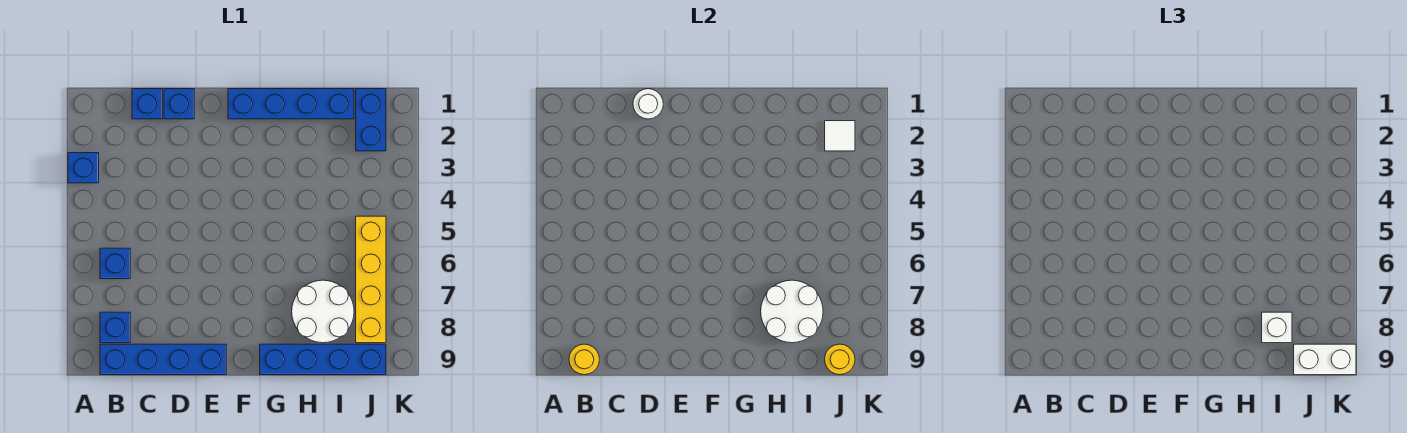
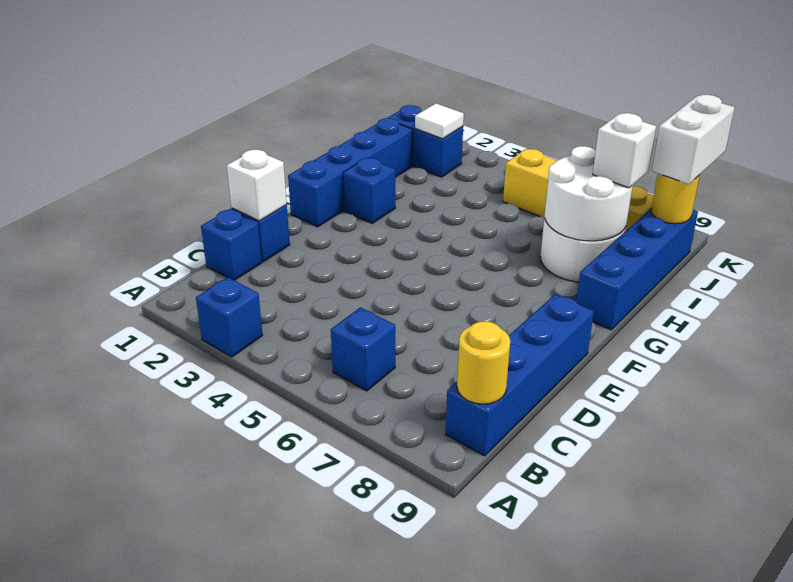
blue 1x1 brick [100,312,130,343] -> blue 1x1 brick moved to [343,158,395,223]
white 1x1 round brick [633,89,663,119] -> white 1x1 brick [227,150,287,221]

